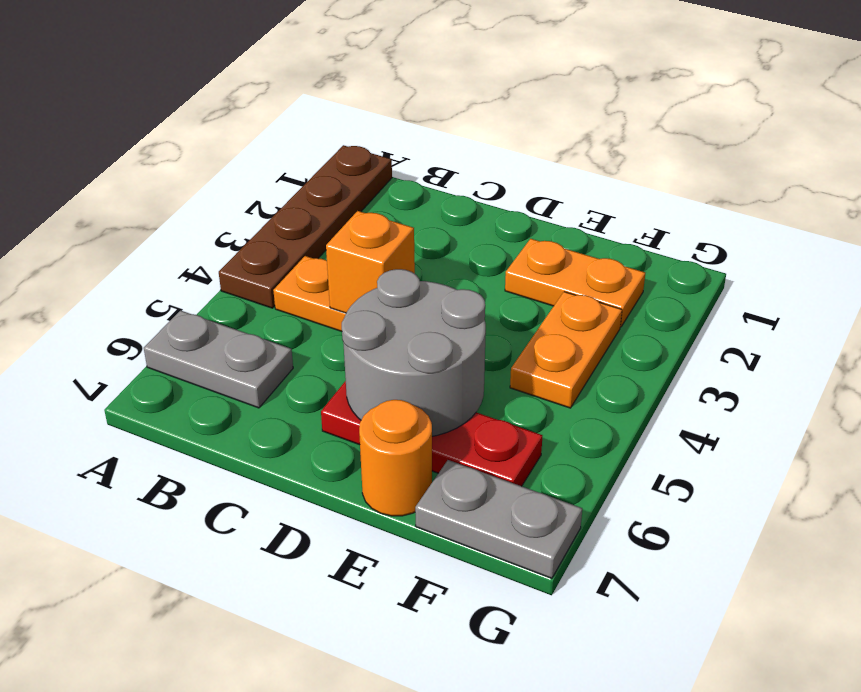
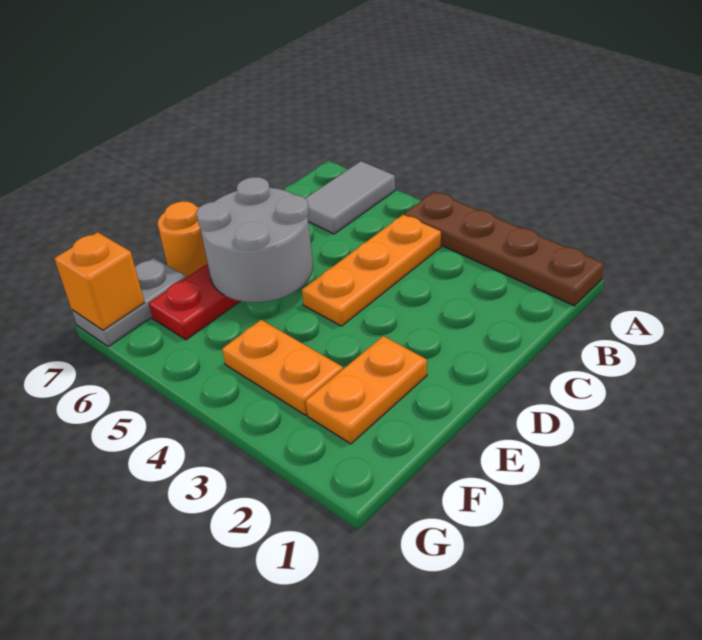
grey 1x2 plate [144,311,293,408] -> grey 1x2 tile [305,161,395,234]
orange 1x1 brick [326,211,415,313] -> orange 1x1 brick moved to [54,232,145,330]

